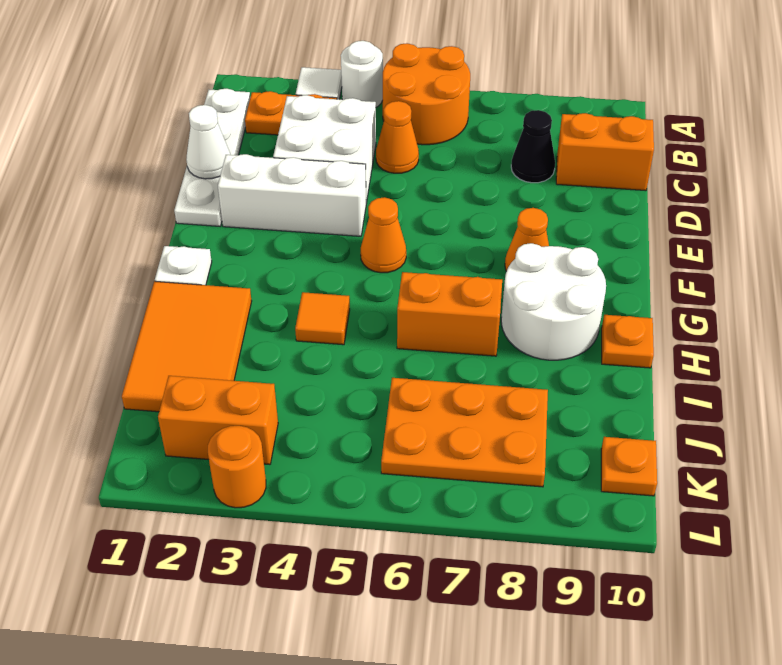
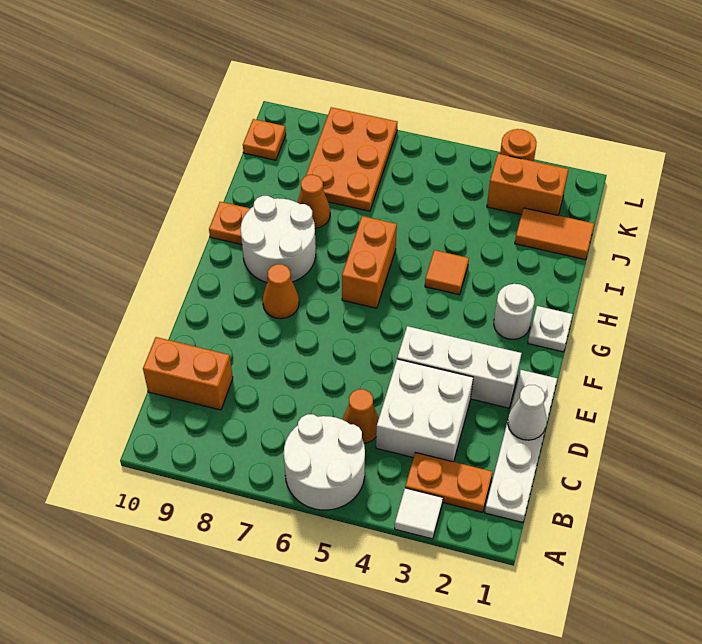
white 1x1 round brick [341,41,383,107] -> white 1x1 round brick moved to [494,284,535,340]
orange 2x2 round brick [383,43,470,145] -> white 2x2 round brick [284,414,365,510]
black 1x1 cone [511,110,555,183] -> none
orange 1x1 cone [361,197,406,273] -> orange 1x1 cone moved to [297,175,330,228]
orange 2x3 tile [122,281,252,412] -> orange 1x2 tile [515,208,594,260]
orange 1x2 brick [397,272,502,356] -> orange 1x2 brick turned to [342,216,397,308]
orange 2x3 plate [381,378,548,487] -> orange 2x3 plate turned to [306,107,398,211]

